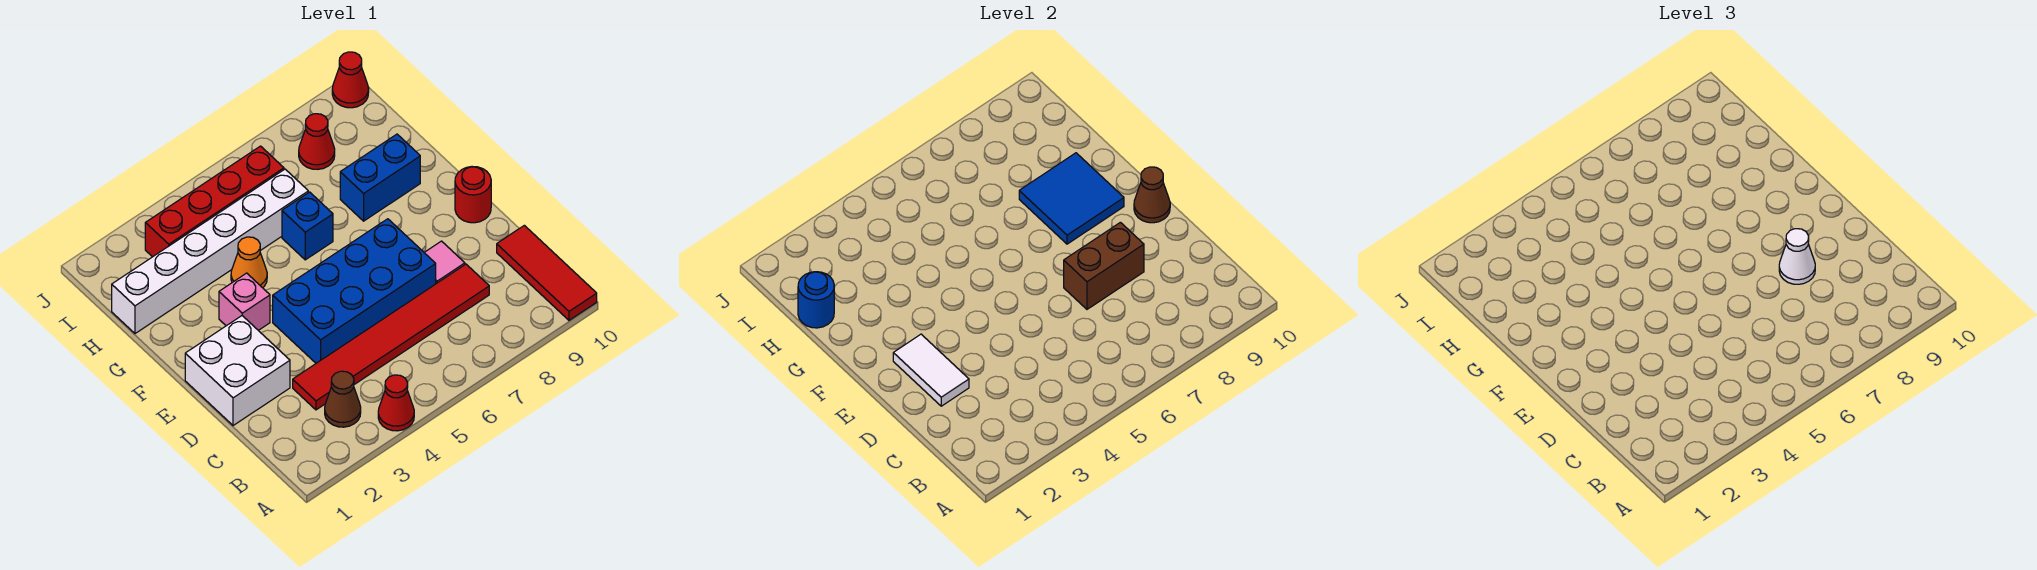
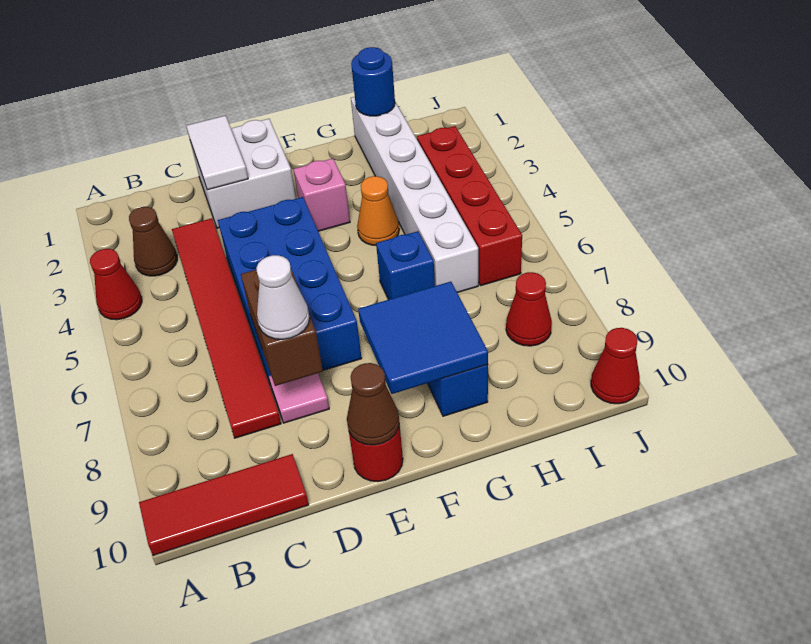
white 1x2 tile [893,334,969,406] -> white 1x2 tile turned to [186,116,248,190]

